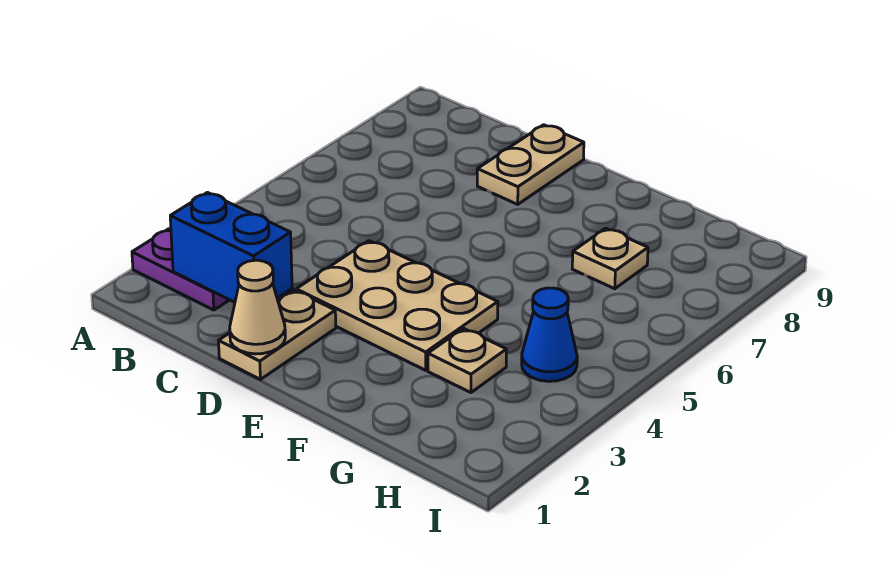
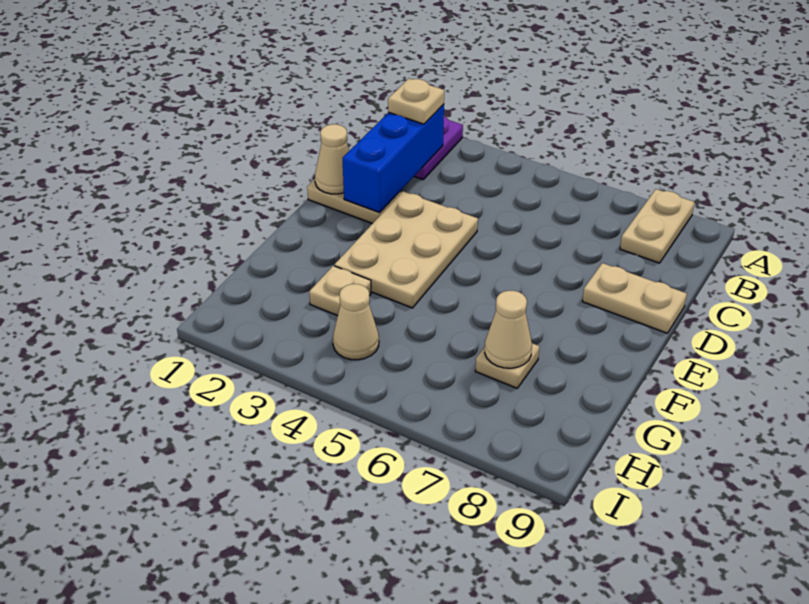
none -> tan 1x2 plate [620,189,694,263]
blue 1x2 brick [170,193,292,302] -> blue 1x3 brick [343,104,444,213]
none -> tan 1x1 plate [388,79,444,124]
none -> tan 1x1 cone [485,291,532,368]
blue 1x1 cone [522,288,577,381] -> tan 1x1 cone [333,284,379,360]

